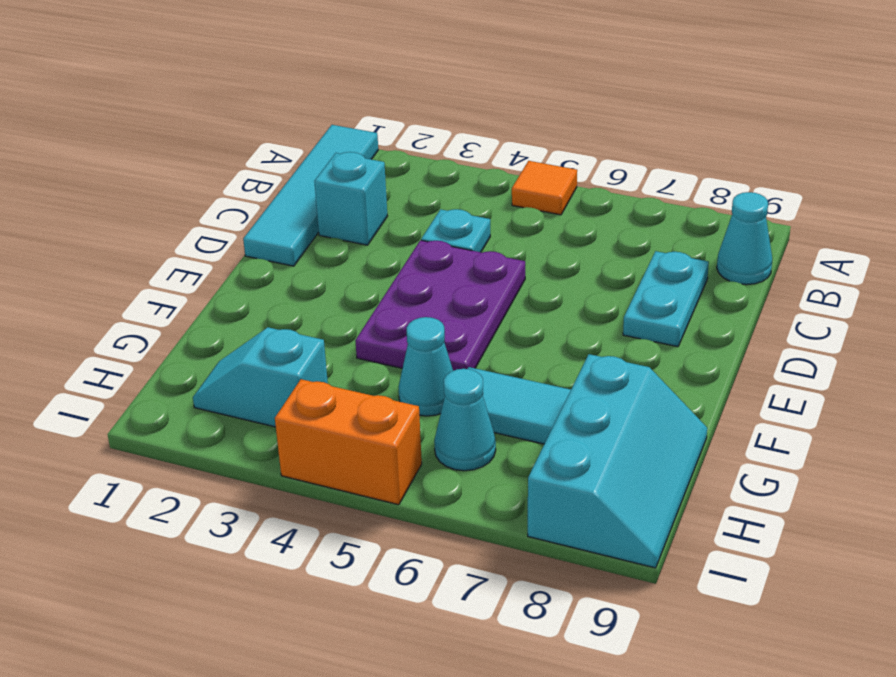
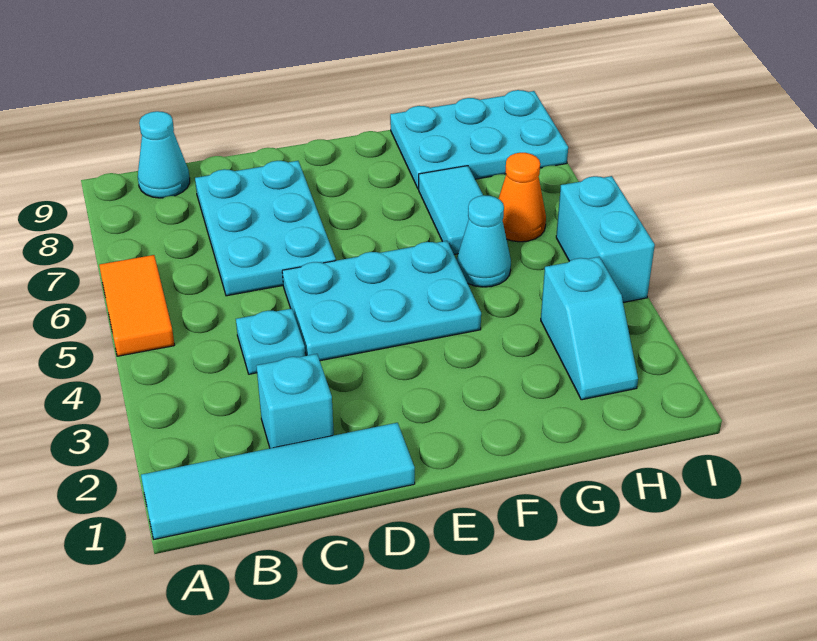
orange 1x1 tile [512,161,577,215] -> orange 1x2 tile [99,255,174,356]
cyan 1x2 plate [623,251,709,347] -> cyan 2x3 plate [195,161,336,296]
purple 2x3 plate [355,240,525,371] -> cyan 2x3 plate [282,241,481,361]
cyan 2x3 slope [528,354,707,568] -> cyan 2x3 plate [390,90,568,189]
cyan 1x1 cone [434,369,496,471] -> orange 1x1 cone [499,153,546,242]
orange 1x2 brick [275,379,422,505] -> cyan 1x2 brick [556,176,655,302]

